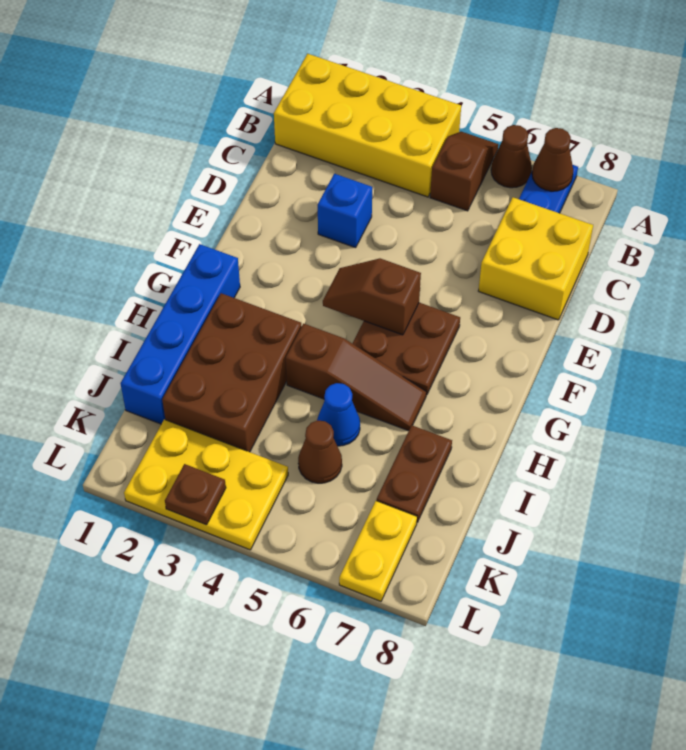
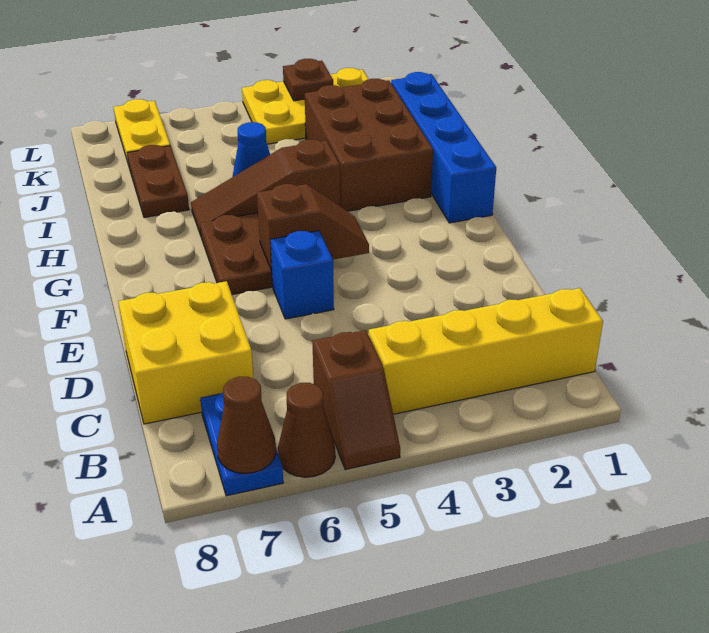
yellow 2x4 brick [274,54,461,197] -> yellow 1x4 brick [369,288,603,414]
blue 1x1 brick [318,174,372,248] -> blue 1x1 brick moved to [270,231,334,319]
brown 1x1 cone [298,420,342,483] -> none

